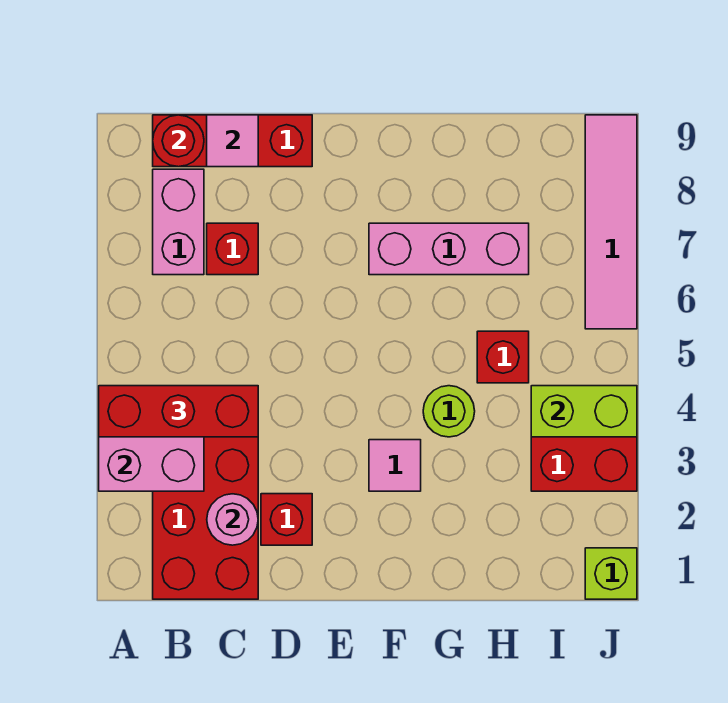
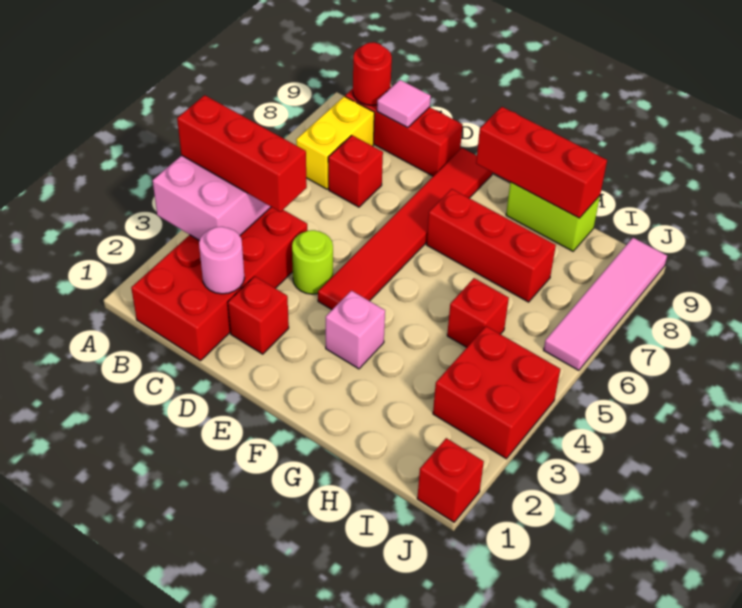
pink 1x2 brick [153,169,204,275] -> yellow 1x2 brick [296,96,374,189]
none -> red 1x6 tile [318,148,492,309]
pink 1x1 tile [369,440,421,491] -> pink 1x1 brick [326,291,385,369]
pink 1x3 brick [369,223,529,275] -> red 1x3 brick [426,189,556,302]
none -> red 1x3 brick [476,107,607,218]
lime 1x1 round brick [423,386,475,437] -> lime 1x1 round brick moved to [292,230,333,294]
lime 1x2 brick [531,386,637,437] -> lime 1x2 brick moved to [506,182,600,251]
lime 1x1 brick [585,548,637,599] -> red 1x1 brick [417,438,484,522]

